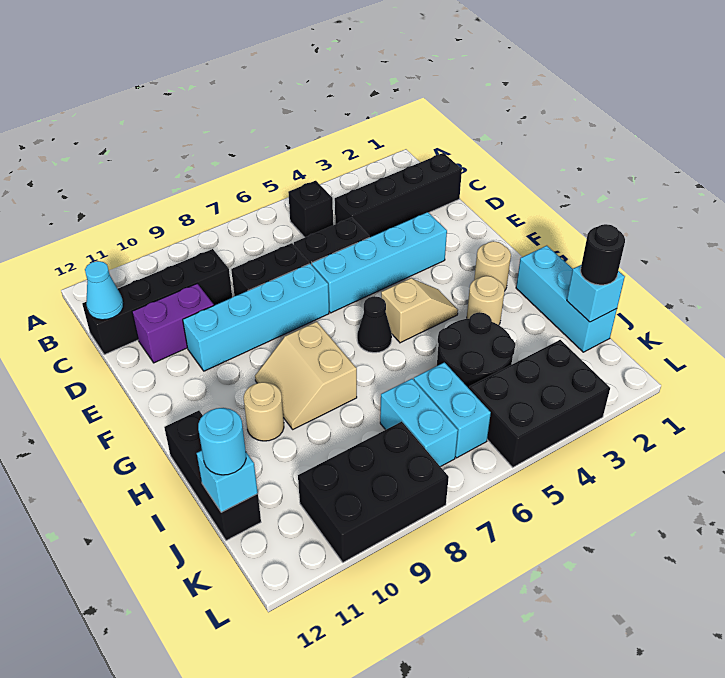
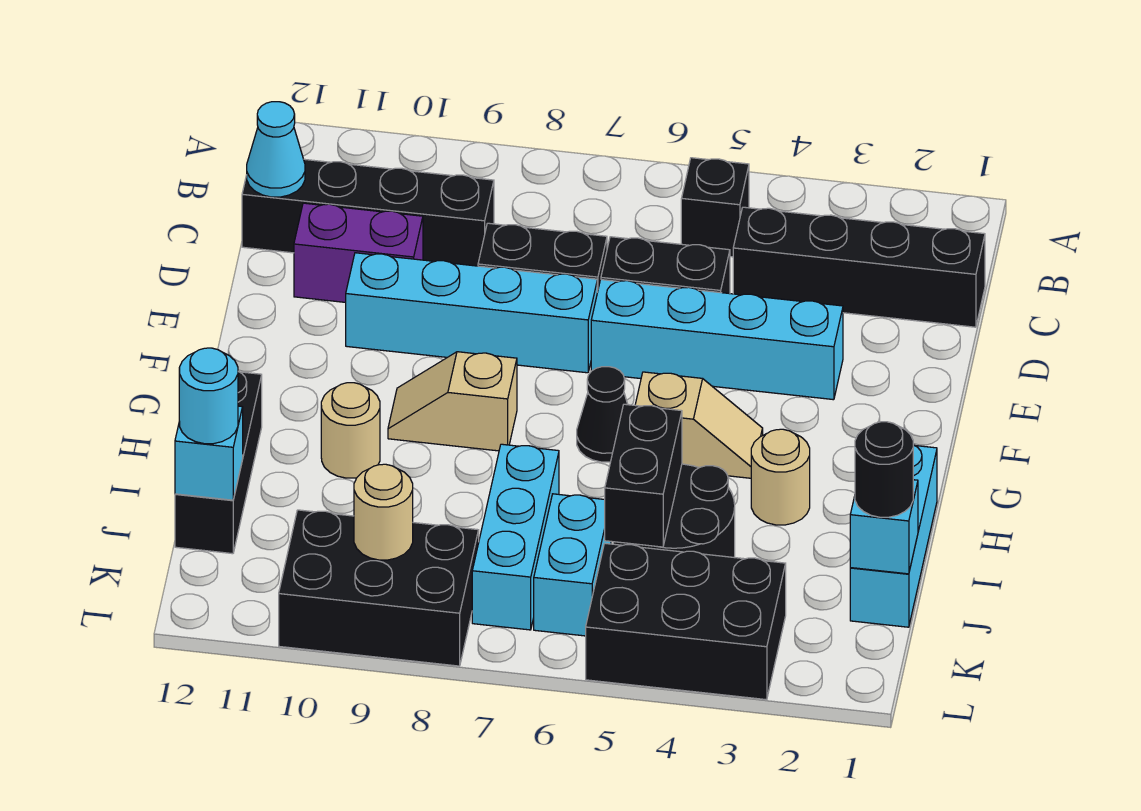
tan 1x1 round brick [474,241,511,290] -> tan 1x1 round brick moved to [354,464,413,560]
tan 2x2 slope [255,322,357,429] -> tan 1x2 slope [388,352,517,451]
none -> black 1x2 brick [605,404,682,547]
cyan 1x2 brick [380,379,458,467] -> cyan 1x3 brick [472,444,559,630]

